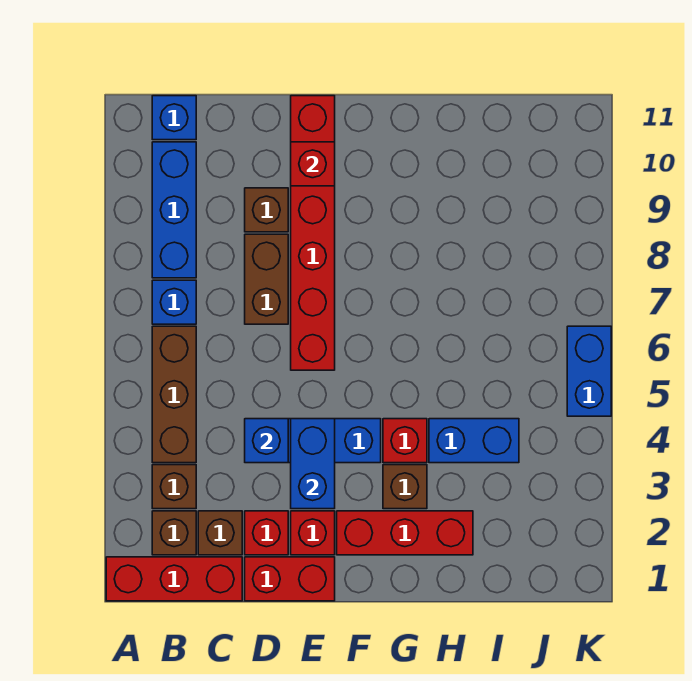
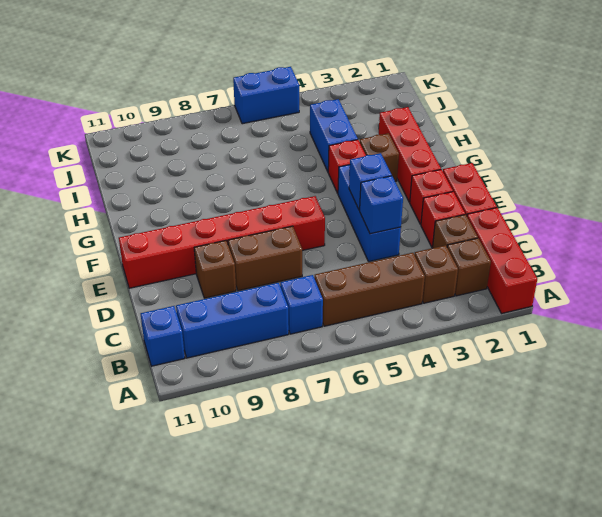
blue 1x2 brick [291,419,335,509] -> blue 1x1 brick [349,153,392,210]
red 1x1 brick [291,142,335,186] -> none

